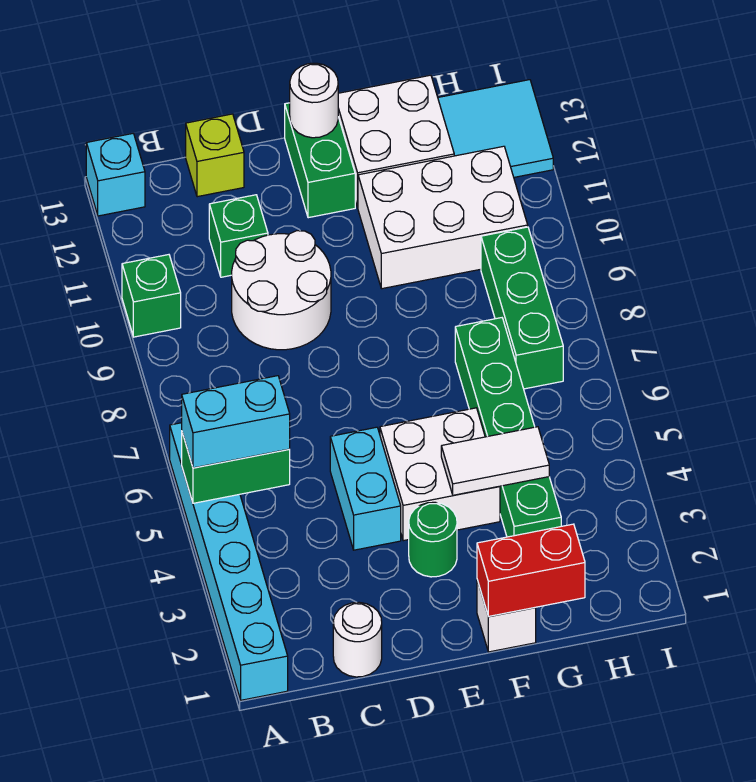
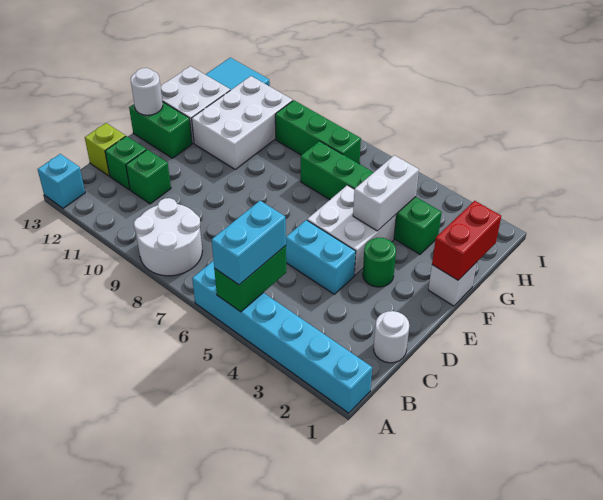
green 1x1 brick [122,255,181,337] -> green 1x1 brick moved to [105,136,146,190]
white 2x2 round brick [232,231,331,350] -> white 2x2 round brick moved to [134,198,202,276]
white 1x2 tile [441,427,549,495] -> white 1x2 brick [353,155,419,231]

